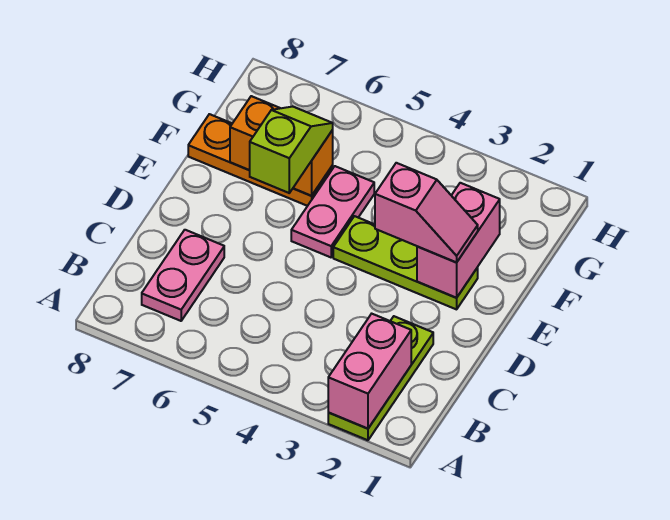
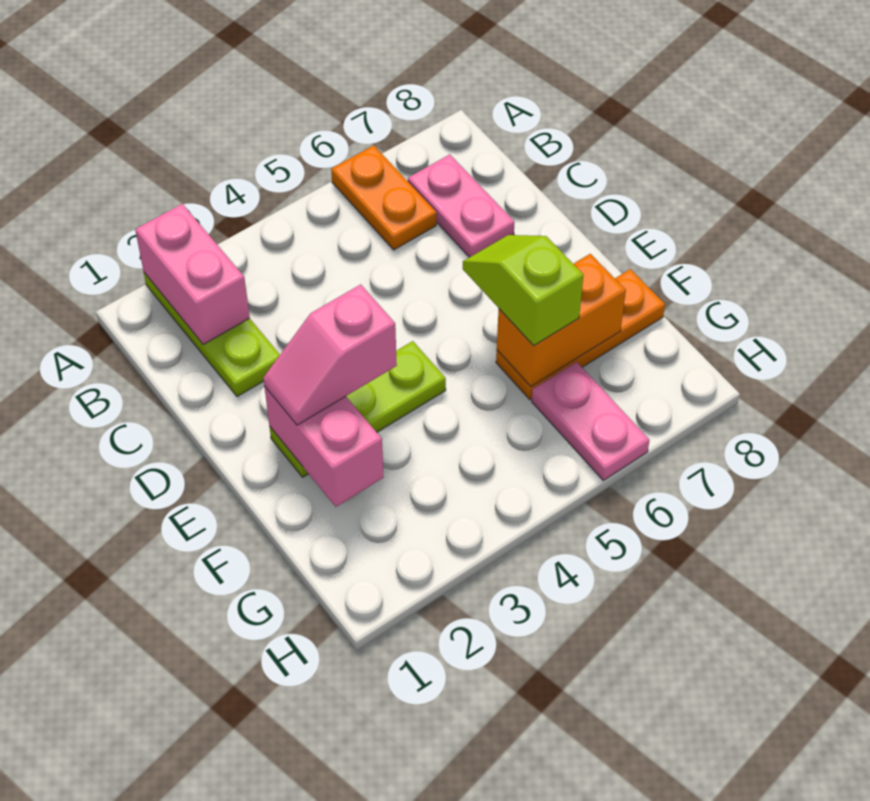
none -> orange 1x2 plate [331,145,436,250]
pink 1x2 plate [291,166,374,257] -> pink 1x2 plate moved to [532,362,650,480]
lime 1x2 slope [249,106,333,193] -> lime 1x2 slope turned to [463,235,583,346]

